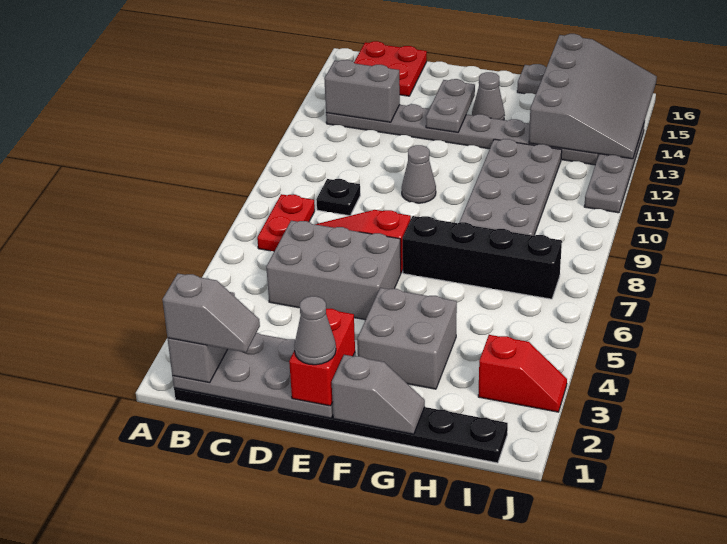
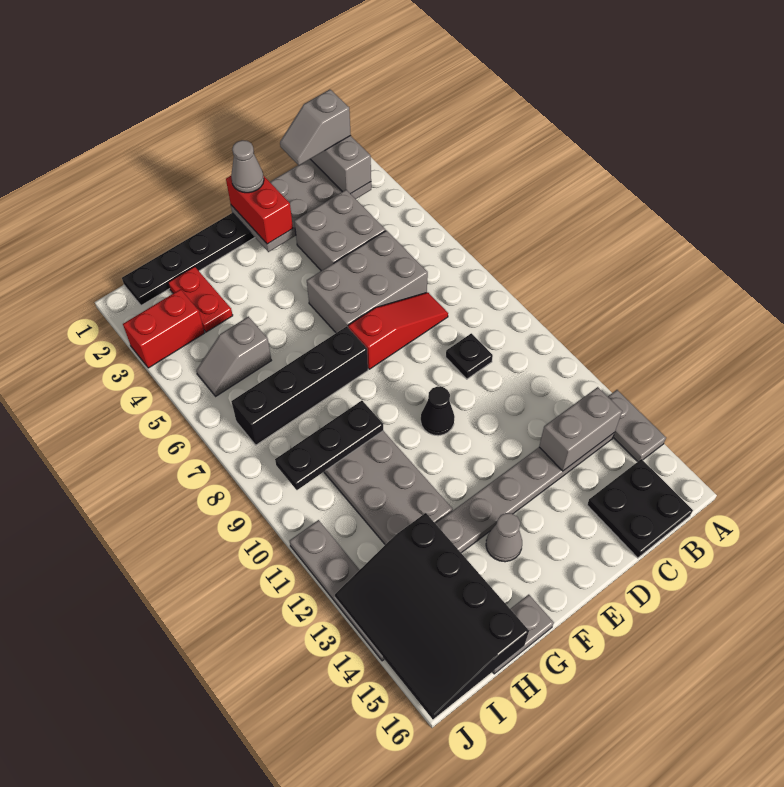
red 1x2 plate [257,194,315,251] -> red 1x2 plate moved to [168,267,233,332]
red 2x2 plate [354,41,427,96] -> black 2x2 plate [587,459,693,558]
grey 1x1 cone [402,145,436,203] -> black 1x1 cone [421,386,455,436]
grey 1x2 plate [426,79,475,132] -> grey 1x2 plate moved to [608,390,666,462]
grey 1x2 slope [332,355,425,434] -> grey 1x2 slope moved to [196,317,271,396]
grey 2x2 brick [357,288,457,389] -> grey 2x2 brick moved to [294,190,386,271]
none -> black 1x3 plate [275,401,383,490]
grey 3x4 slope [529,34,657,159] -> black 3x4 slope [335,513,529,719]
red 1x2 slope [478,335,567,412] -> red 1x2 brick [123,289,204,368]

